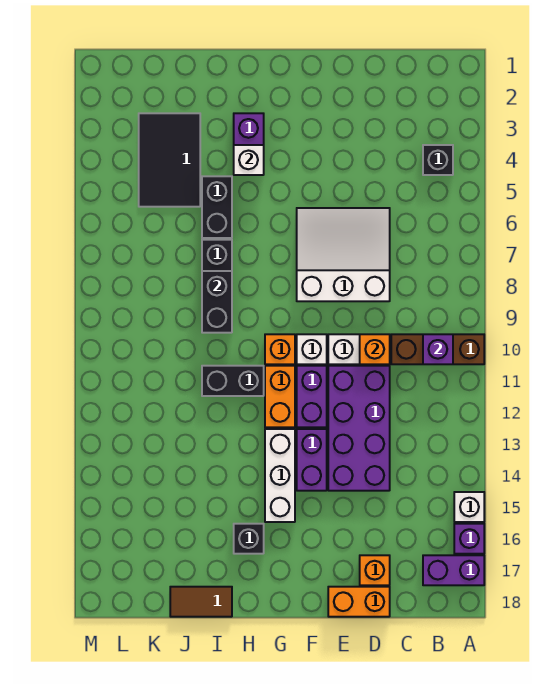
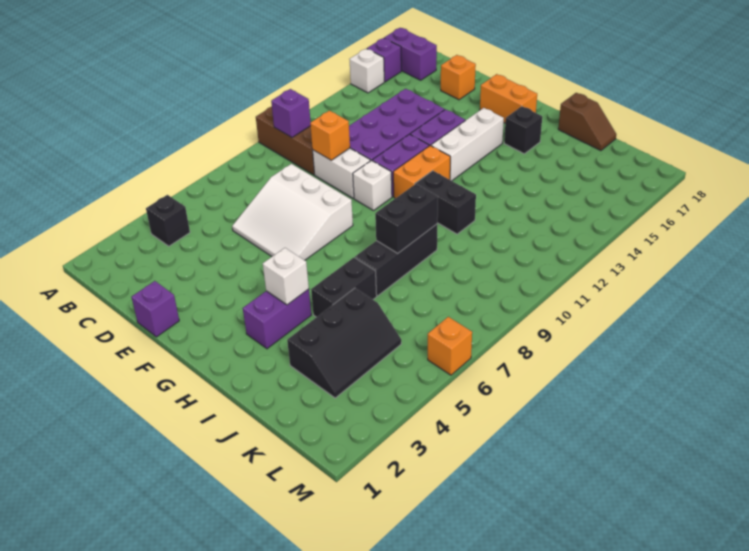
orange 1x2 brick [328,587,390,617] -> orange 1x2 brick moved to [480,74,537,123]
none -> purple 1x1 brick [131,281,179,337]
orange 1x1 brick [265,334,295,364] -> orange 1x1 brick moved to [428,317,472,375]
brown 1x2 tile [170,587,232,617] -> brown 1x2 slope [558,93,616,151]
black 2x3 tile [139,113,200,207] -> black 2x3 slope [287,288,401,398]

